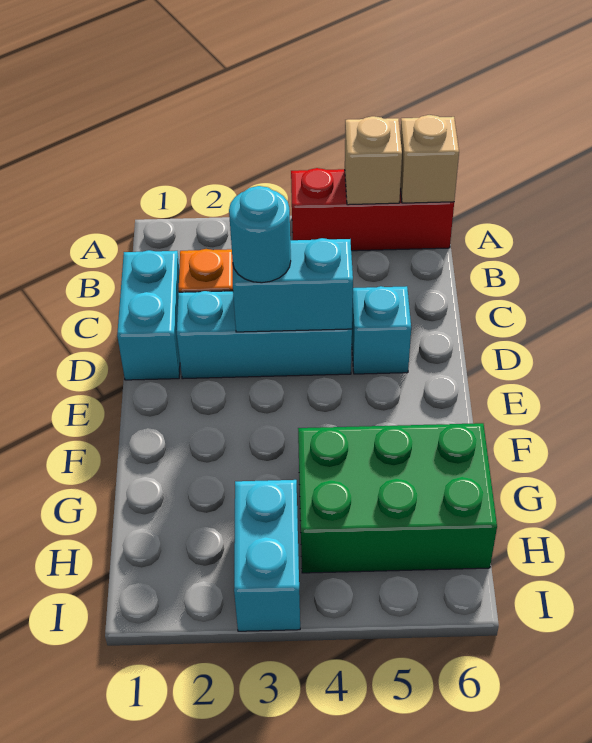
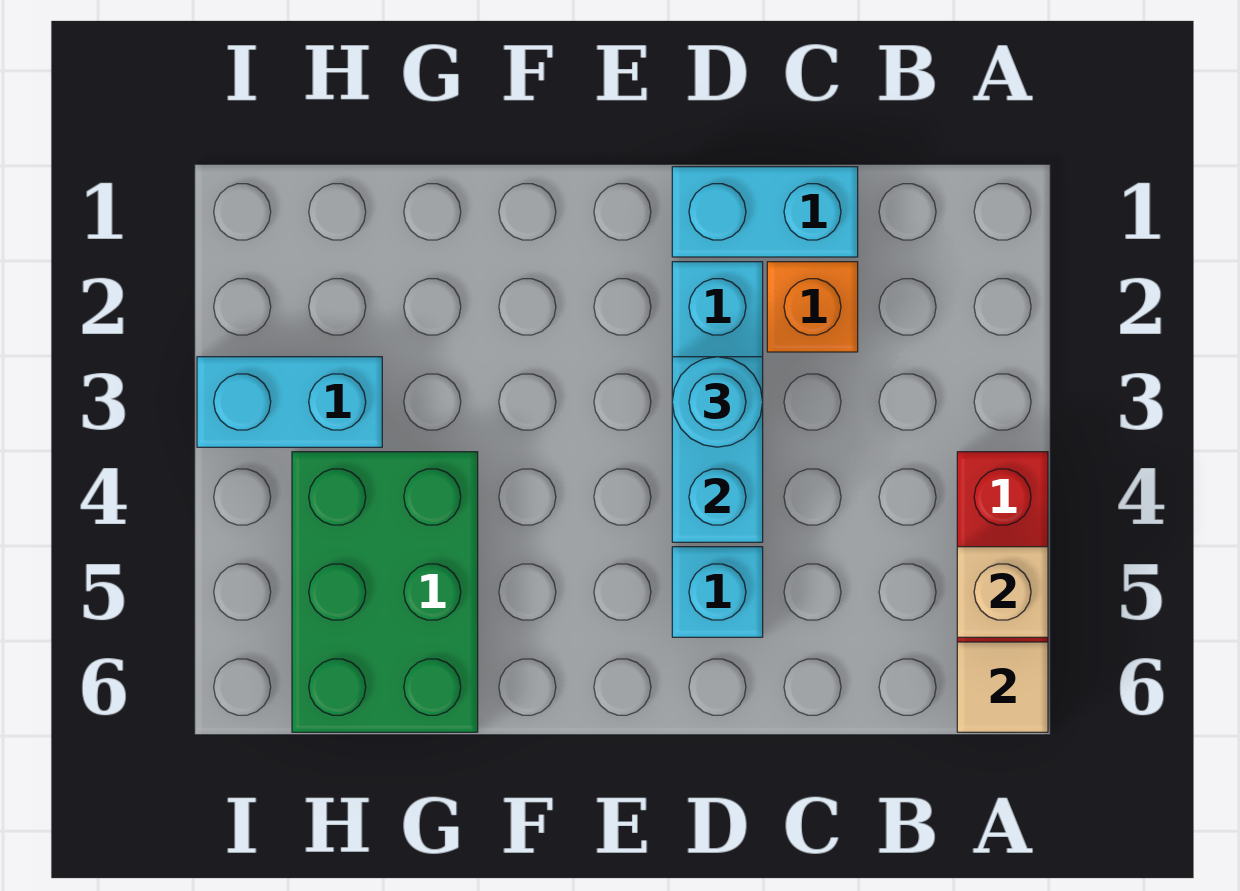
tan 1x1 brick [400,115,459,203] -> tan 1x1 tile [957,642,1048,732]

